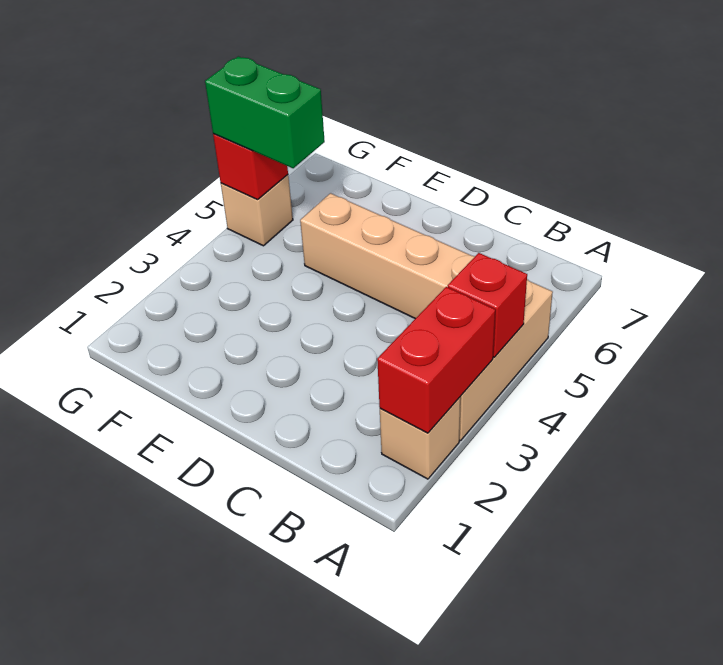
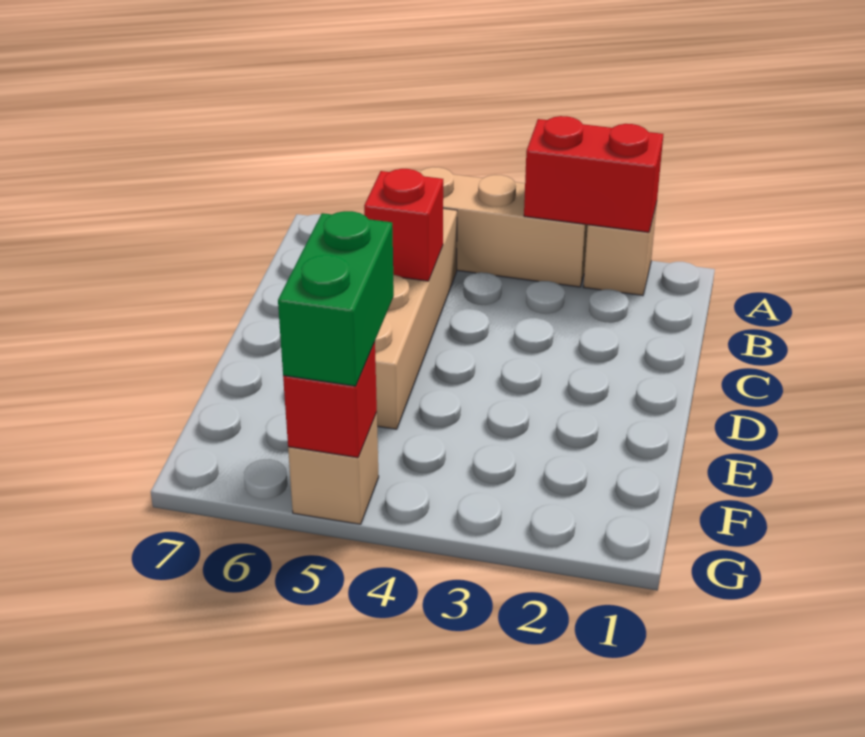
red 1x1 brick [448,253,527,357] -> red 1x1 brick moved to [364,169,443,281]

